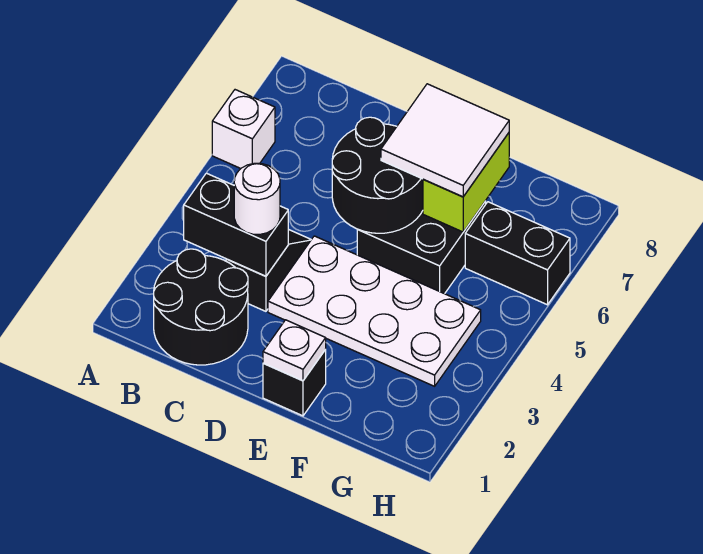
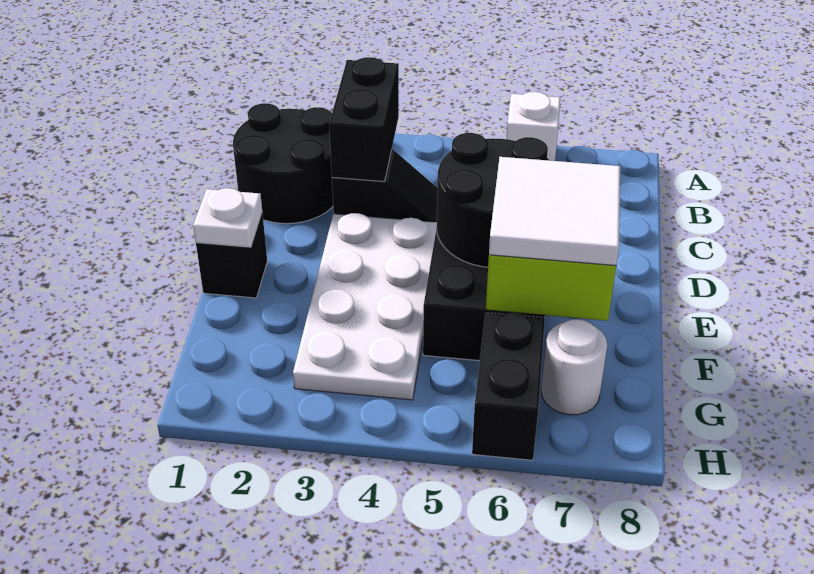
white 1x1 round brick [234,163,280,234] -> white 1x1 round brick moved to [541,319,607,415]

